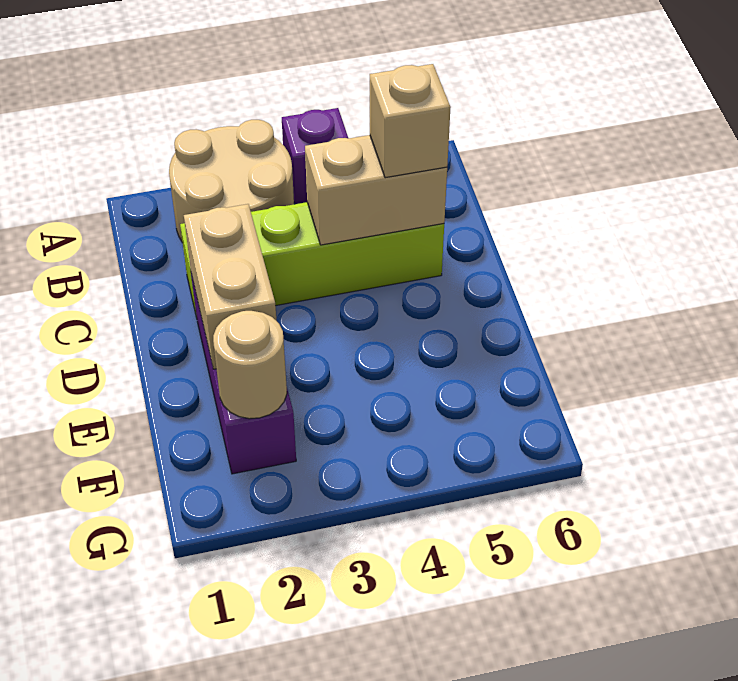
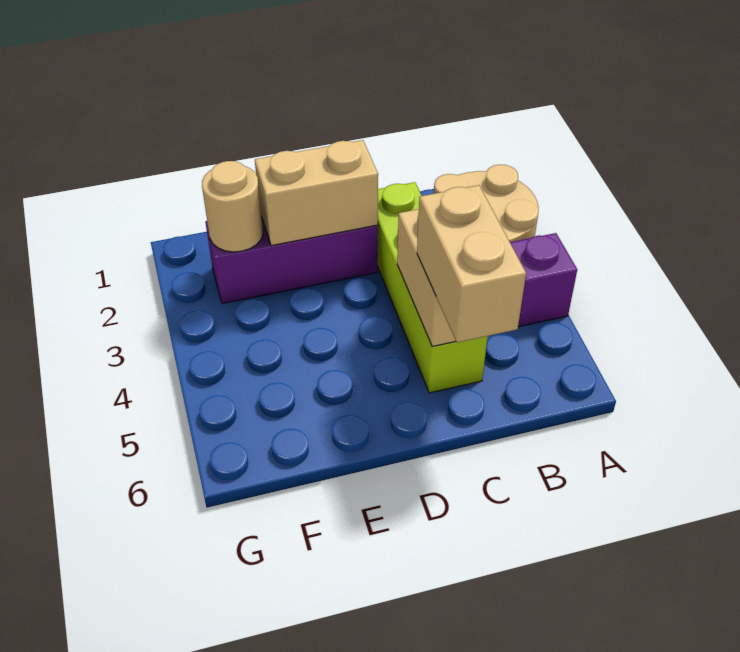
tan 1x1 brick [370,64,451,178] -> tan 1x2 brick [417,185,526,343]

